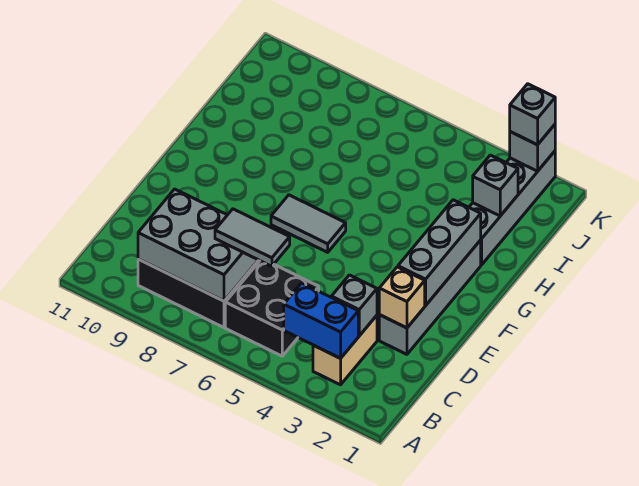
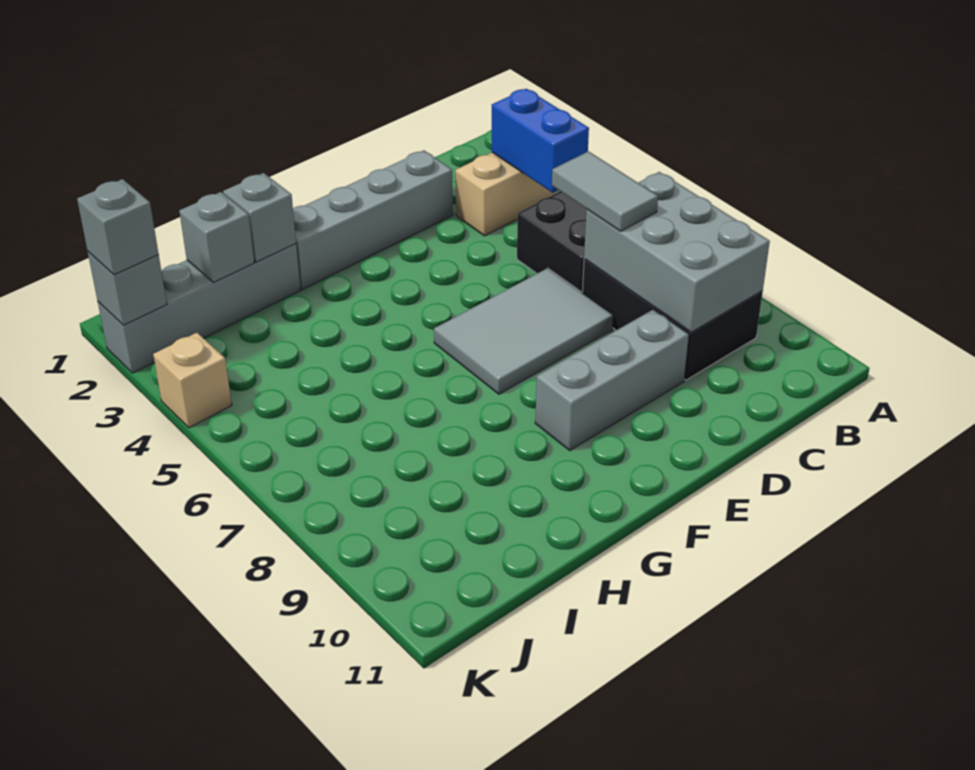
grey 1x1 brick [332,275,377,336] -> grey 1x1 brick moved to [223,173,296,262]
tan 1x1 brick [379,267,425,328] -> tan 1x1 brick moved to [153,333,232,428]
grey 1x3 brick [398,200,481,305] -> grey 1x3 brick moved to [535,309,689,450]
grey 1x2 tile [271,195,346,252] -> grey 2x3 tile [434,268,613,394]

